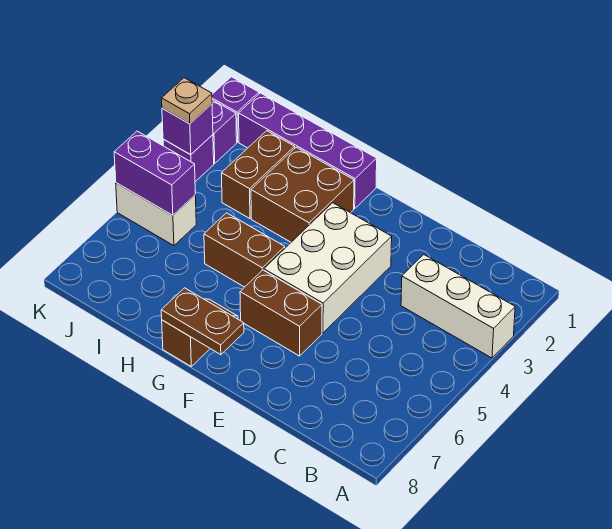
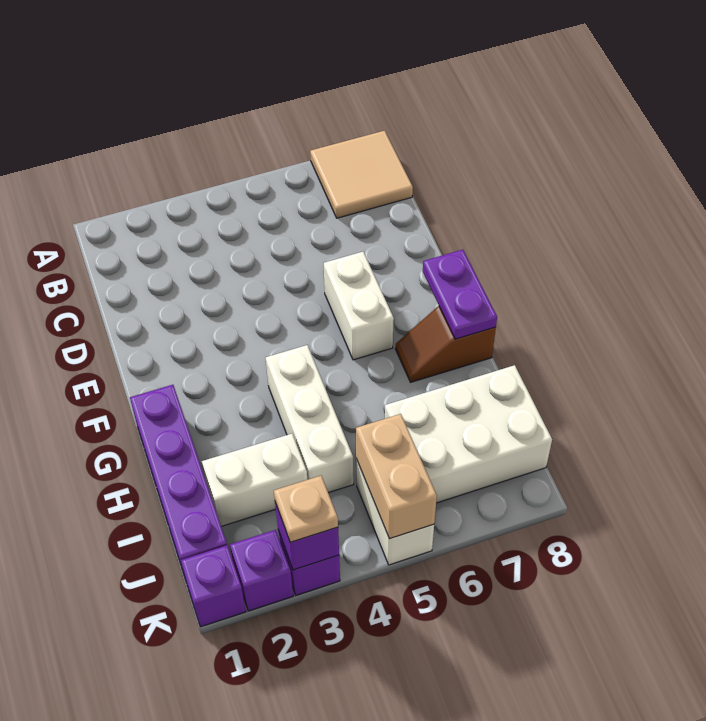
white 1x3 brick [401,255,515,358] -> white 1x3 brick moved to [266,345,354,493]
none -> tan 2x2 tile [310,131,413,218]
white 2x3 brick [264,203,392,333] -> white 2x3 brick moved to [385,365,552,503]
brown 1x2 brick [240,270,322,356] -> white 1x2 brick [324,252,394,360]
brown 1x2 plate [161,288,244,355] -> purple 1x2 plate [423,250,497,339]
brown 2x2 brick [251,147,354,242] -> none
brown 1x2 brick [204,213,285,287] -> none
brown 1x2 brick [222,131,295,218] -> white 1x2 brick [202,434,307,526]
purple 1x2 brick [114,131,195,215] -> tan 1x2 brick [356,414,437,539]

